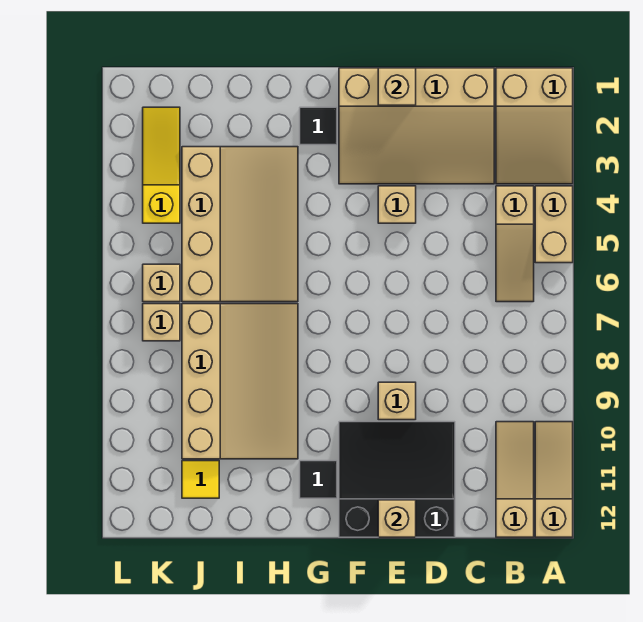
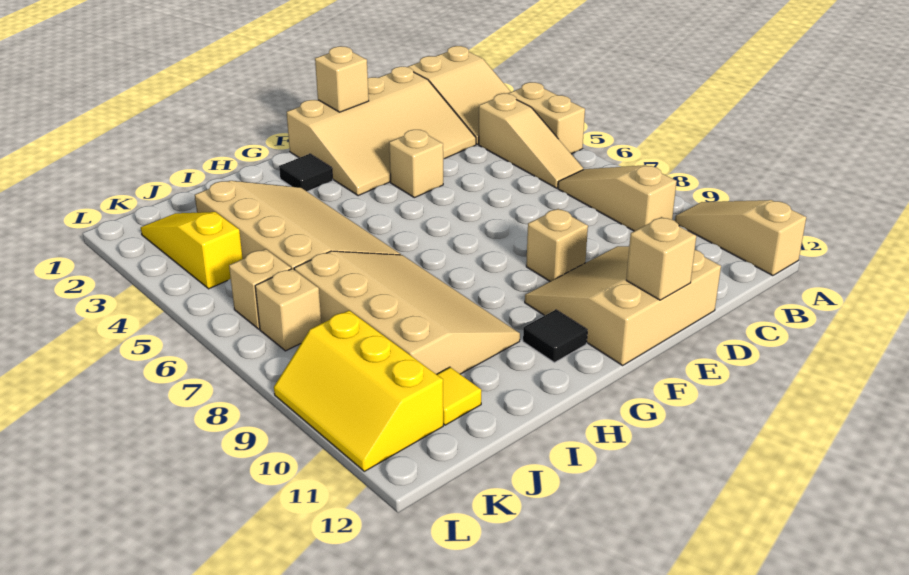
tan 1x3 slope [496,422,534,537] -> tan 1x3 slope moved to [558,165,677,231]
black 3x3 slope [339,422,455,537] -> tan 3x3 slope [525,246,721,365]
none -> yellow 2x3 slope [274,311,443,471]

